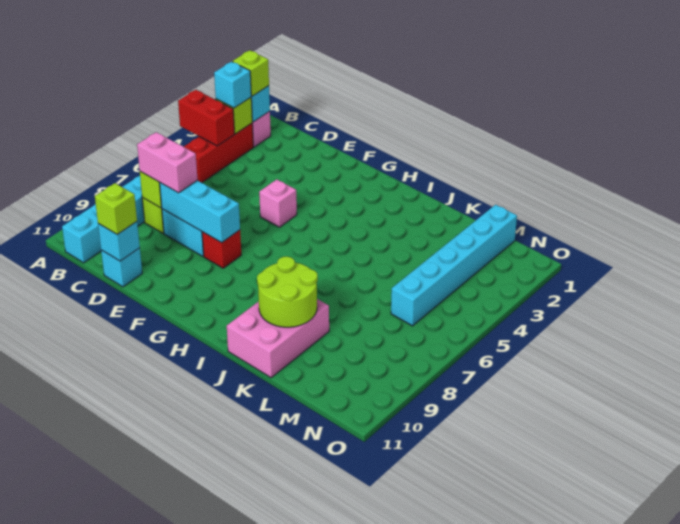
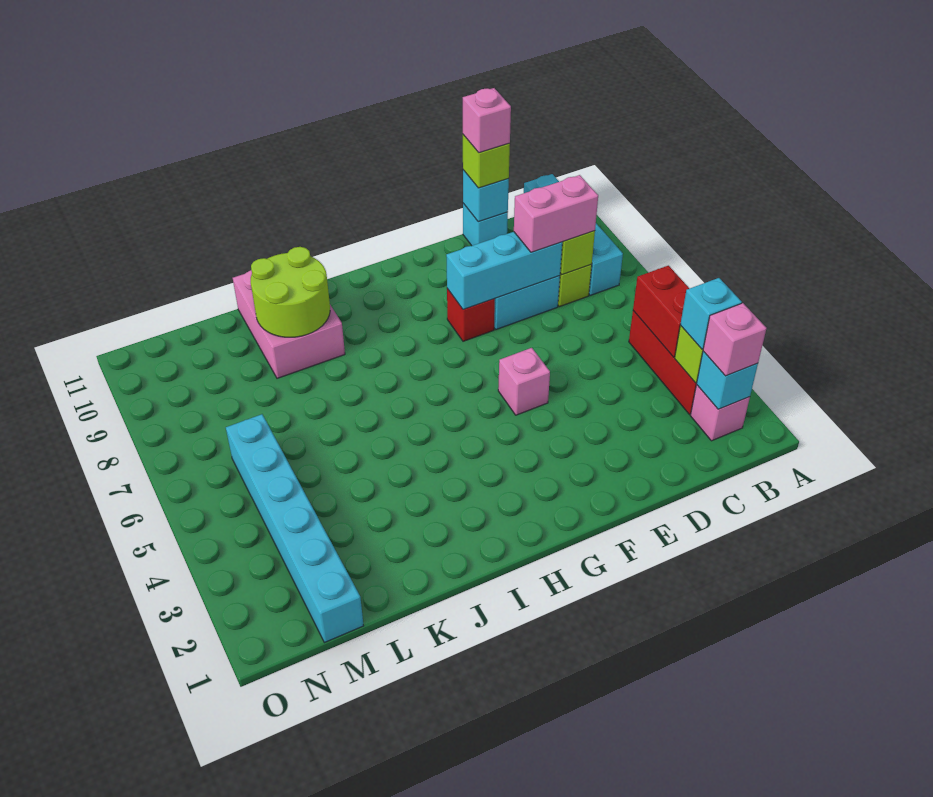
red 1x2 brick [178,90,235,146] -> red 1x2 brick turned to [633,266,690,357]
lime 1x1 brick [232,50,269,96] -> pink 1x1 brick [703,303,767,376]
none -> pink 1x1 brick [463,88,511,153]

